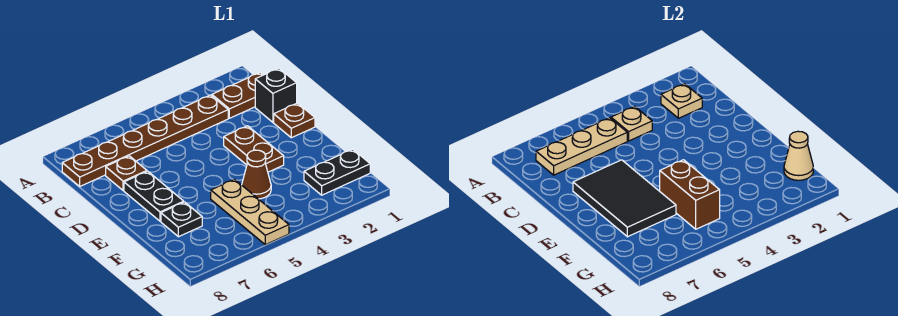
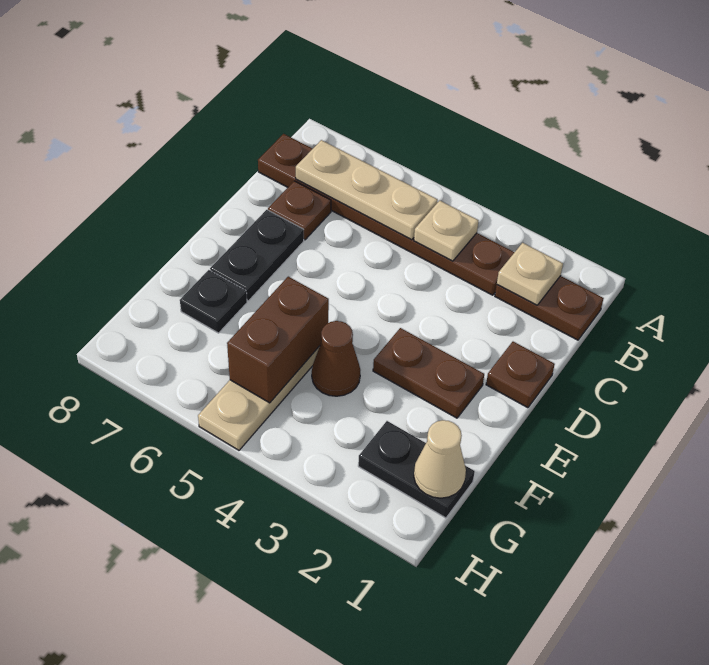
black 1x1 brick [255,68,297,122] -> none
brown 1x2 plate [224,126,284,172] -> brown 1x2 plate turned to [373,328,484,418]
black 2x3 tile [573,160,676,237] -> none

